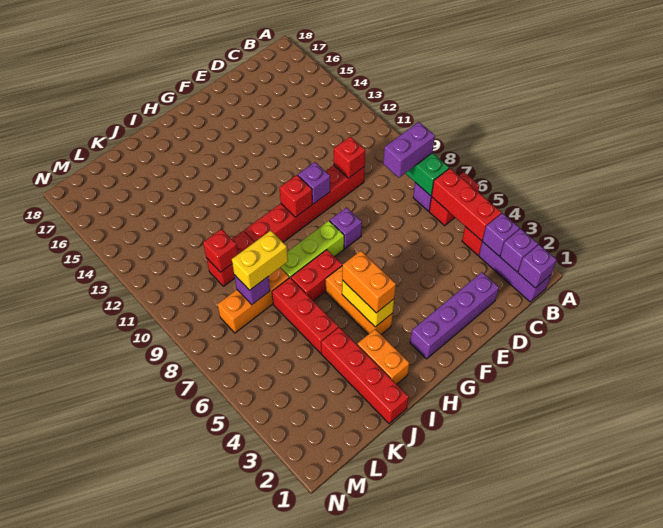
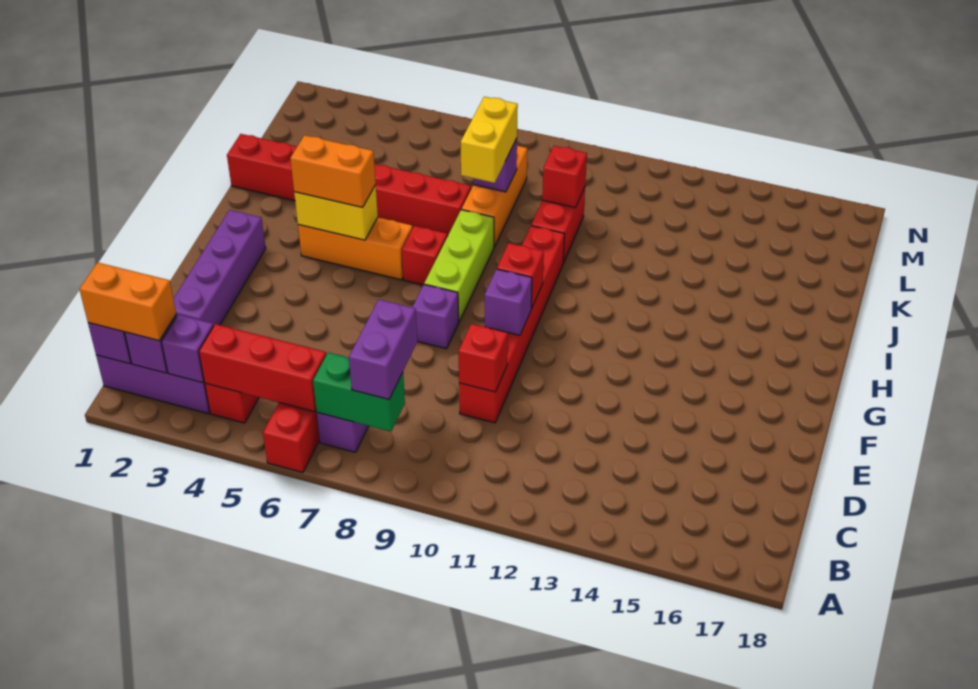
red 1x2 brick [291,250,342,301] -> red 1x1 brick [402,226,447,285]
orange 1x2 brick [357,329,409,384] -> orange 1x2 brick moved to [79,263,176,341]

